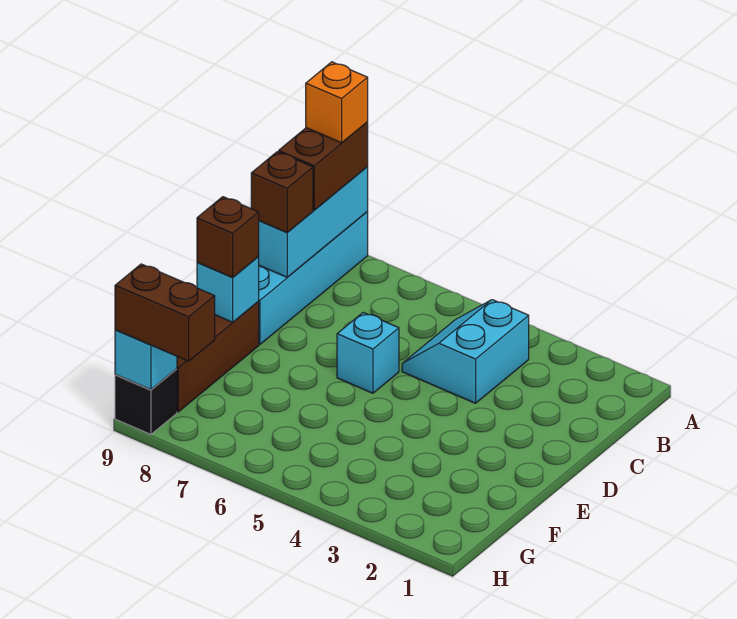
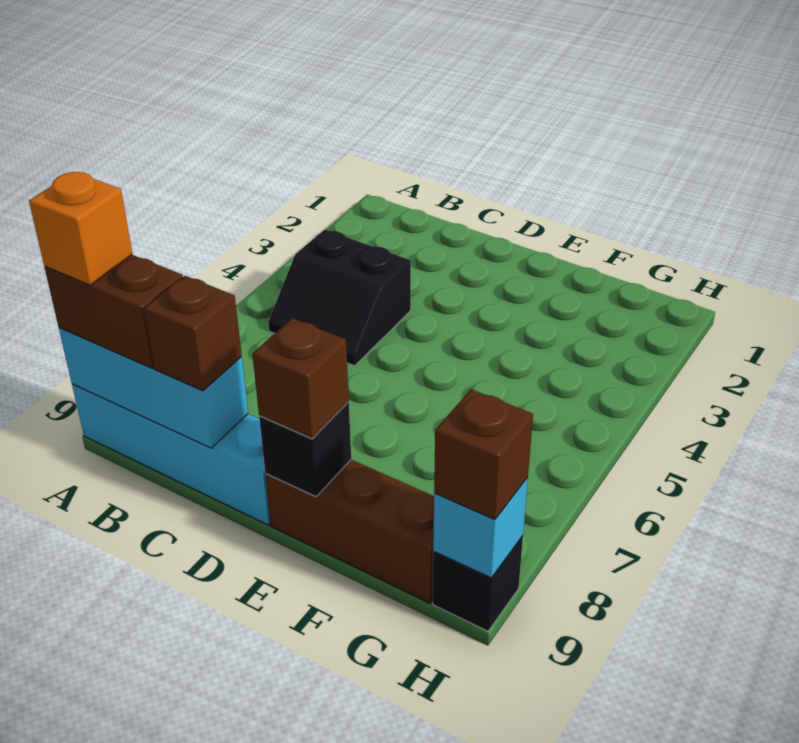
cyan 2x2 slope [402,300,529,403] -> black 2x2 slope [268,230,411,366]
cyan 1x1 brick [337,312,399,393] -> none
cyan 1x1 brick [197,257,259,322] -> black 1x1 brick [259,402,351,497]
brown 1x2 brick [115,264,215,361] -> brown 1x1 brick [434,389,533,520]

